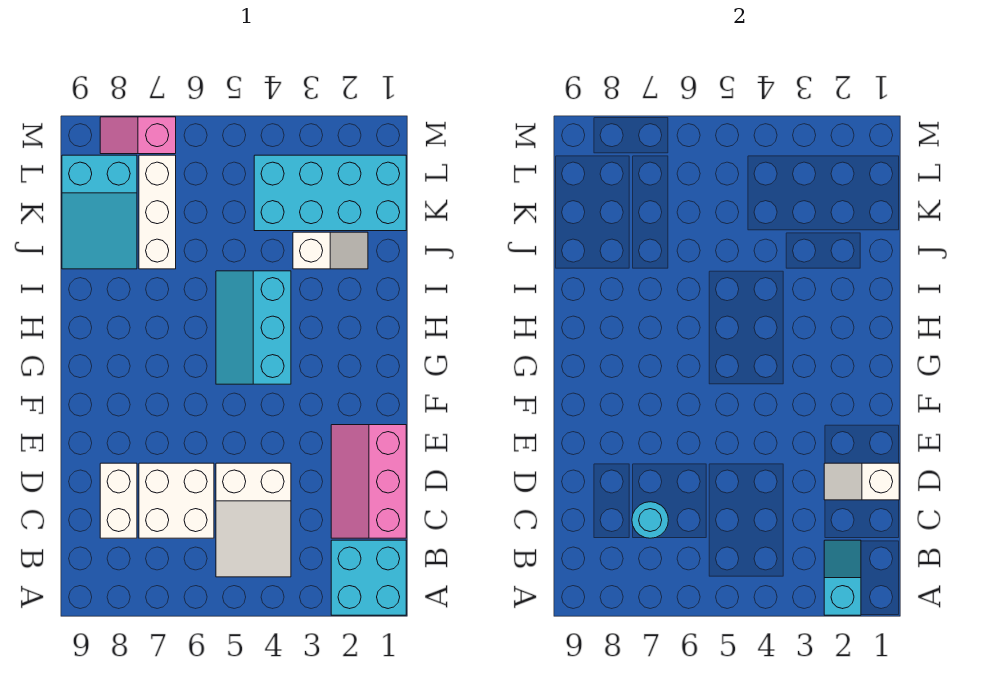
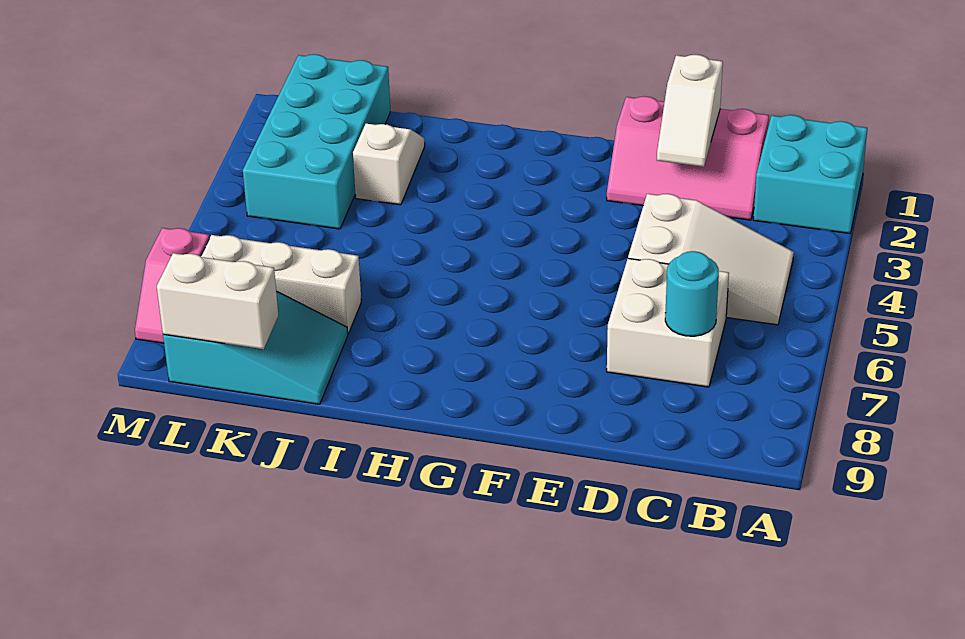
cyan 1x2 slope [824,540,861,615] -> none
white 1x2 brick [100,463,137,538] -> white 1x2 brick moved to [157,253,278,349]
cyan 2x3 slope [216,271,291,384] -> none

